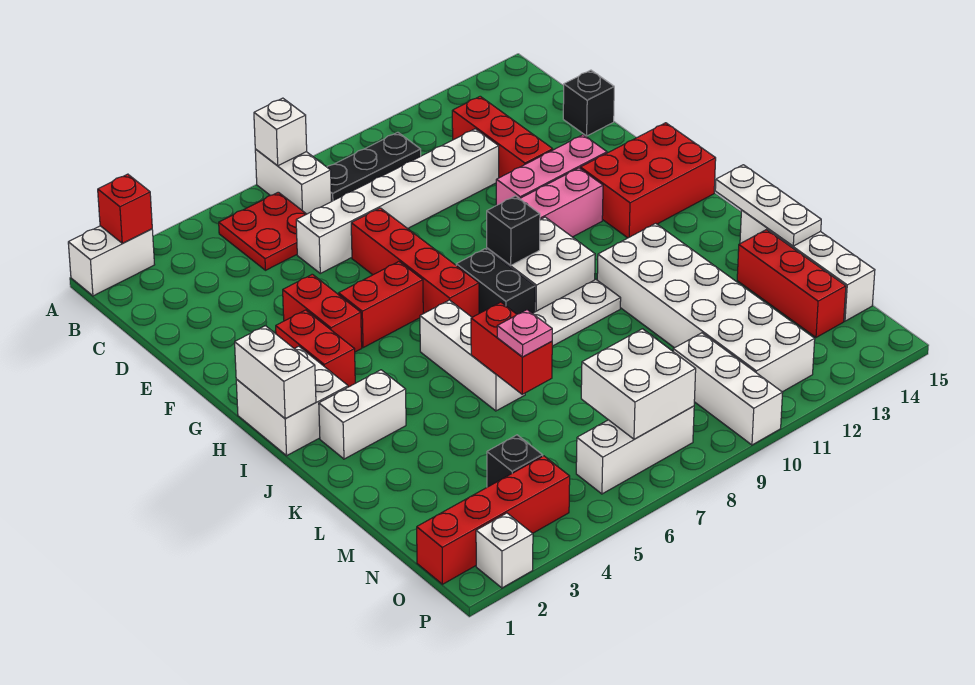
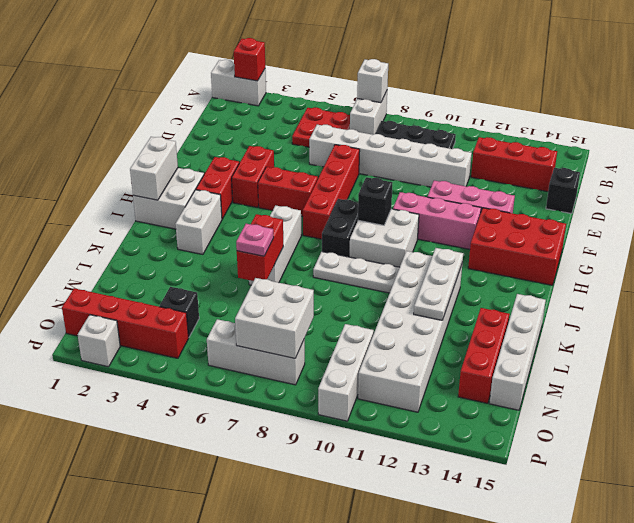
red 1x3 brick [452,96,553,178] -> red 1x3 brick turned to [471,137,557,192]
white 1x2 brick [319,370,406,459] -> white 1x2 brick turned to [175,190,222,254]
white 1x3 plate [715,165,821,246] -> white 1x3 plate moved to [414,248,463,320]

